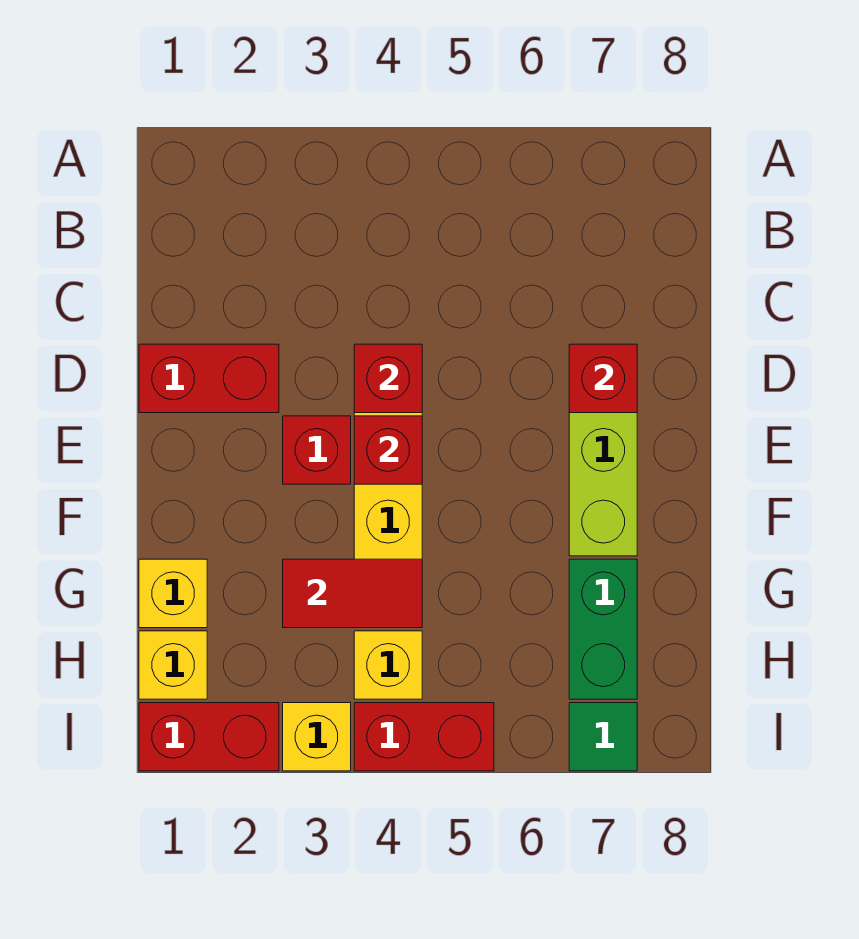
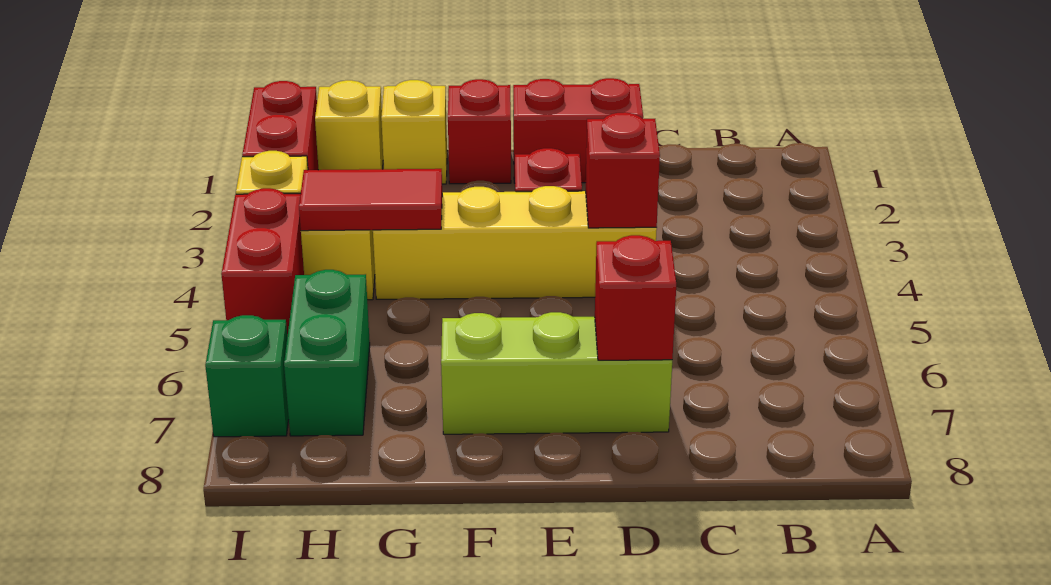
red 1x2 brick [139,344,279,413] -> red 1x2 brick turned to [513,78,643,183]
red 1x1 brick [354,416,422,484] -> red 1x1 brick moved to [448,79,511,184]
red 1x2 tile [283,559,422,628] -> red 1x2 tile turned to [299,169,442,231]
green 1x2 brick [569,559,637,699] -> green 1x2 brick turned to [284,270,370,436]
green 1x1 tile [569,703,637,771] -> green 1x1 brick [205,315,289,437]

